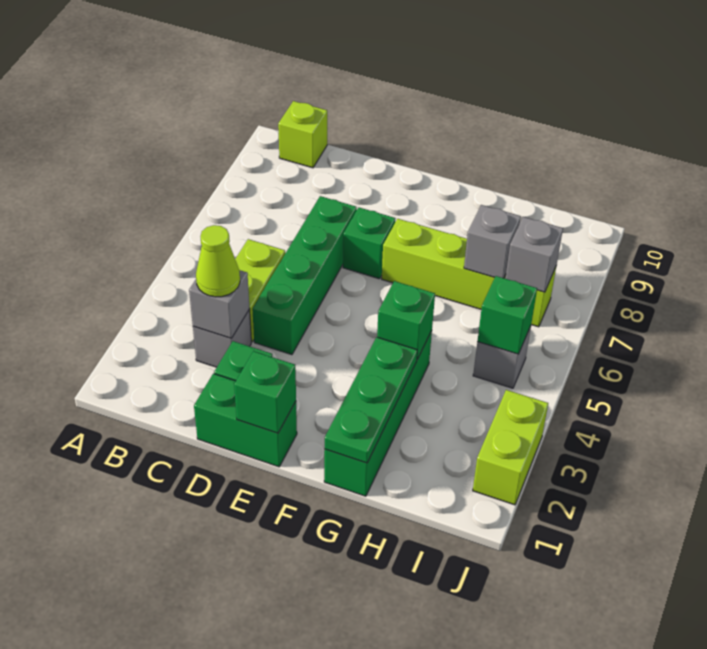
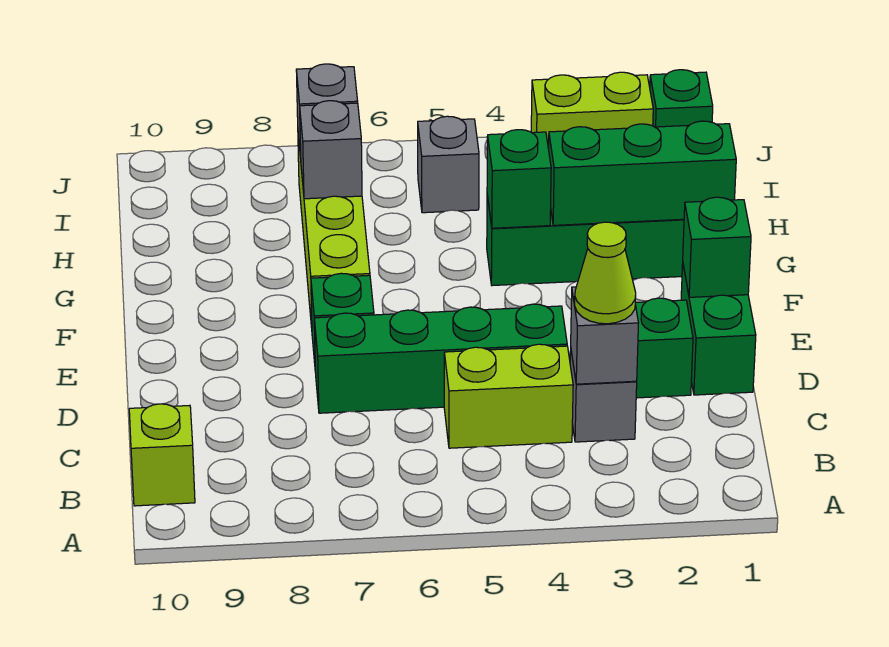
green 1x3 plate [325,337,417,463] -> green 1x3 brick [549,121,736,225]
green 1x1 brick [477,276,537,354] -> green 1x1 brick moved to [650,70,713,127]

